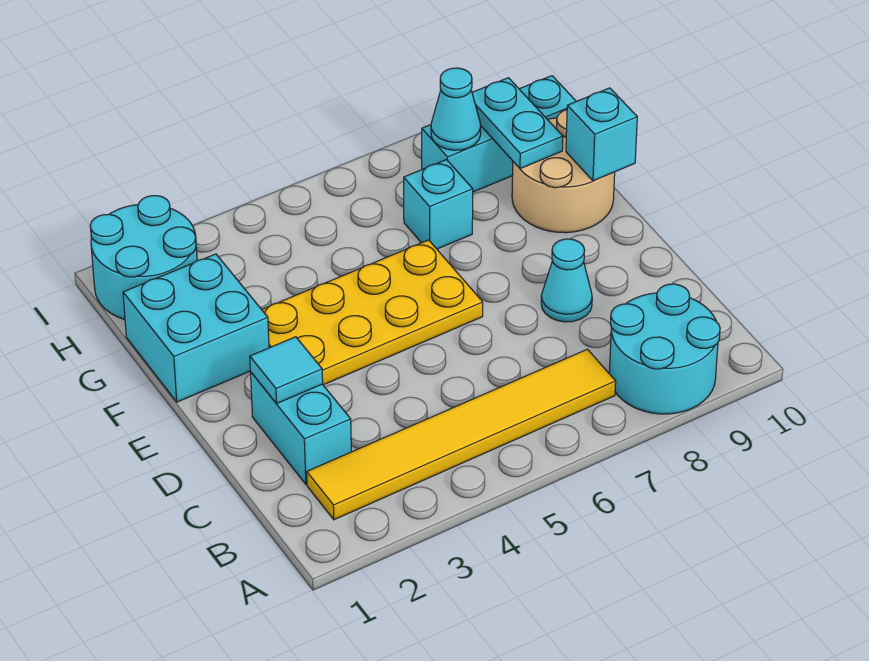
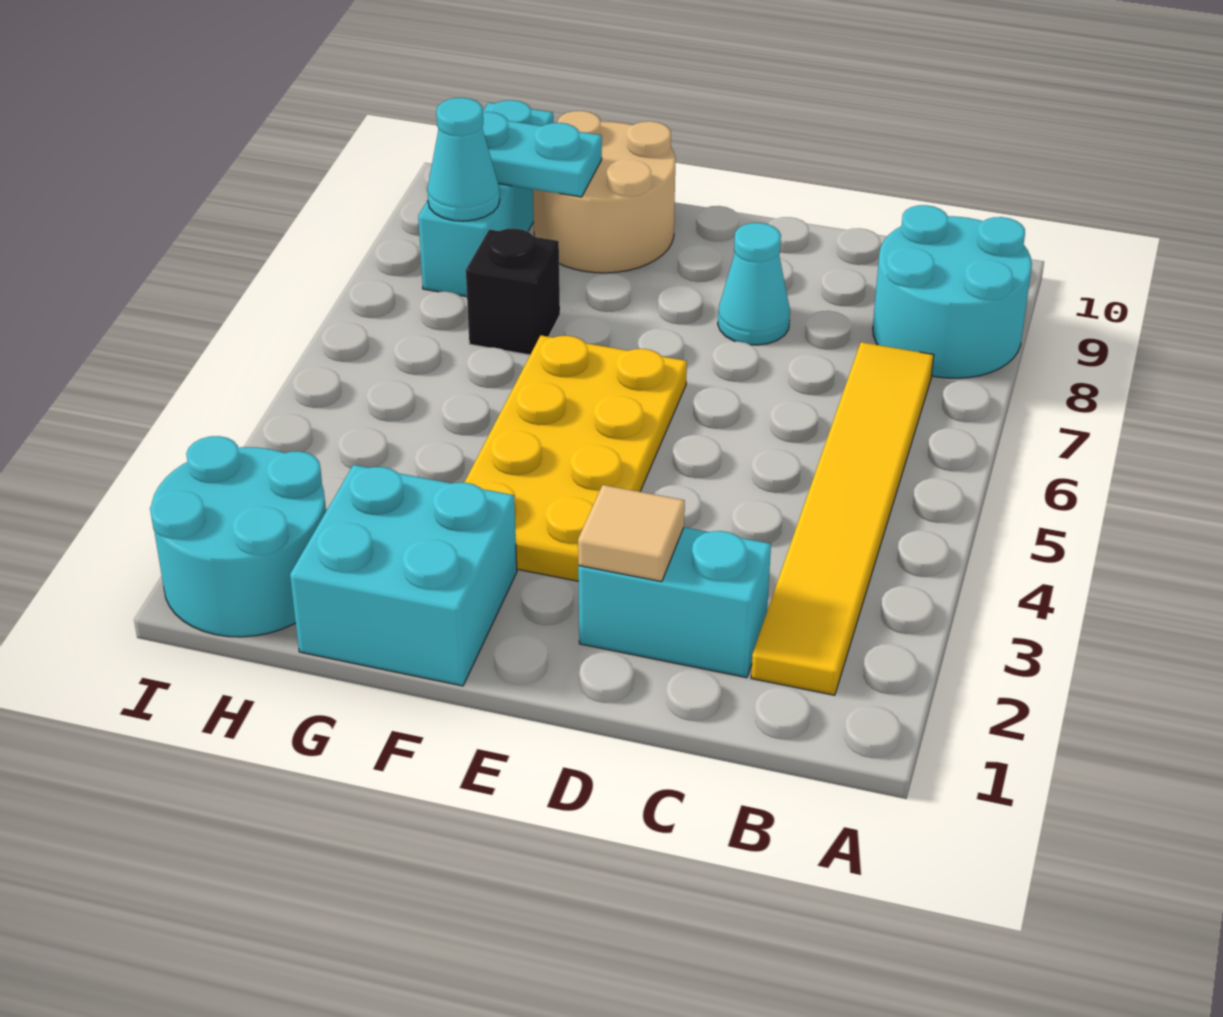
cyan 1x1 tile [250,337,323,404] -> tan 1x1 tile [578,485,685,582]
cyan 1x1 brick [566,88,637,181] -> none
cyan 1x1 brick [404,160,473,249] -> black 1x1 brick [466,229,560,355]

